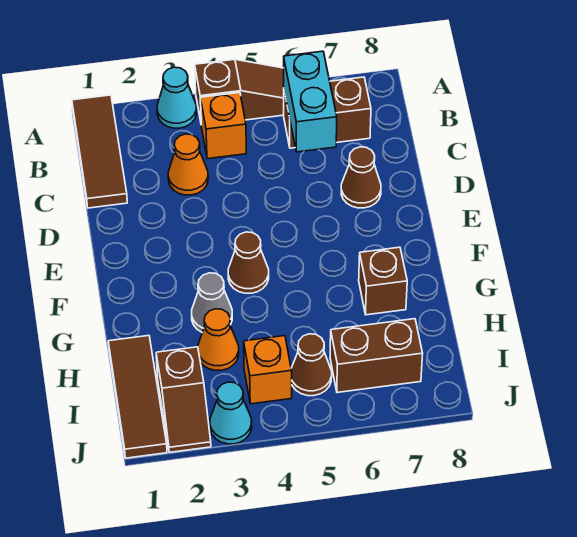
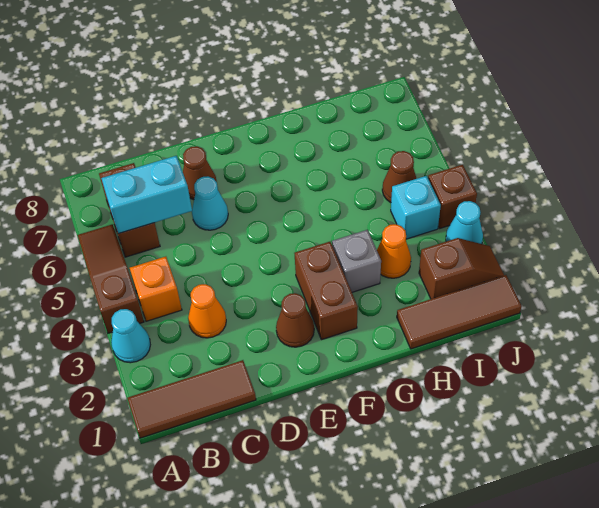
none -> cyan 1x1 cone [192,176,228,230]
brown 1x1 cone [228,232,269,293] -> brown 1x1 cone moved to [276,293,314,347]
grey 1x1 cone [192,273,232,332] -> grey 1x1 brick [332,230,381,292]
brown 1x1 brick [359,247,407,315] -> brown 1x1 brick moved to [428,165,477,228]
orange 1x1 brick [244,336,292,404] -> cyan 1x1 brick [391,176,441,239]
brown 1x2 brick [330,319,423,393] -> brown 1x2 brick moved to [295,242,358,340]

